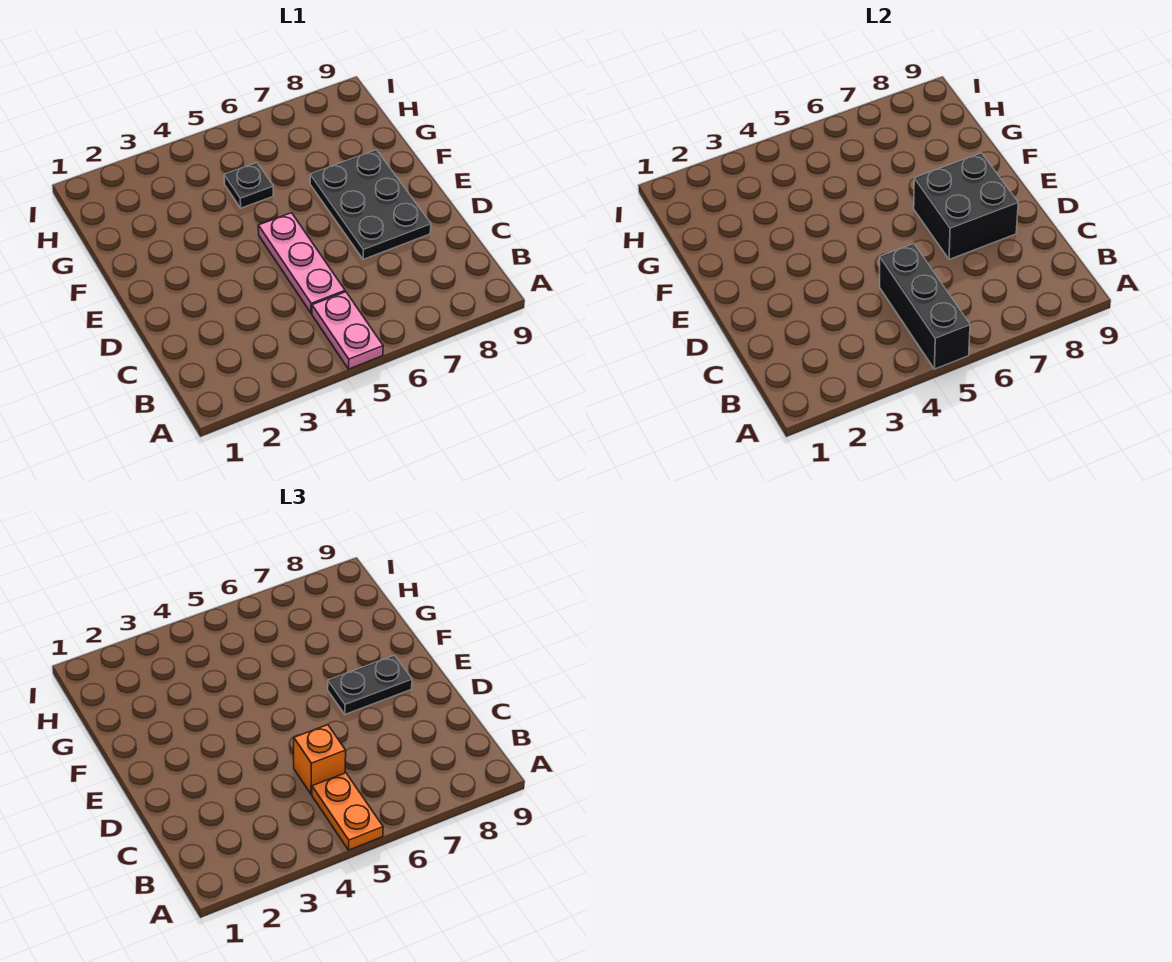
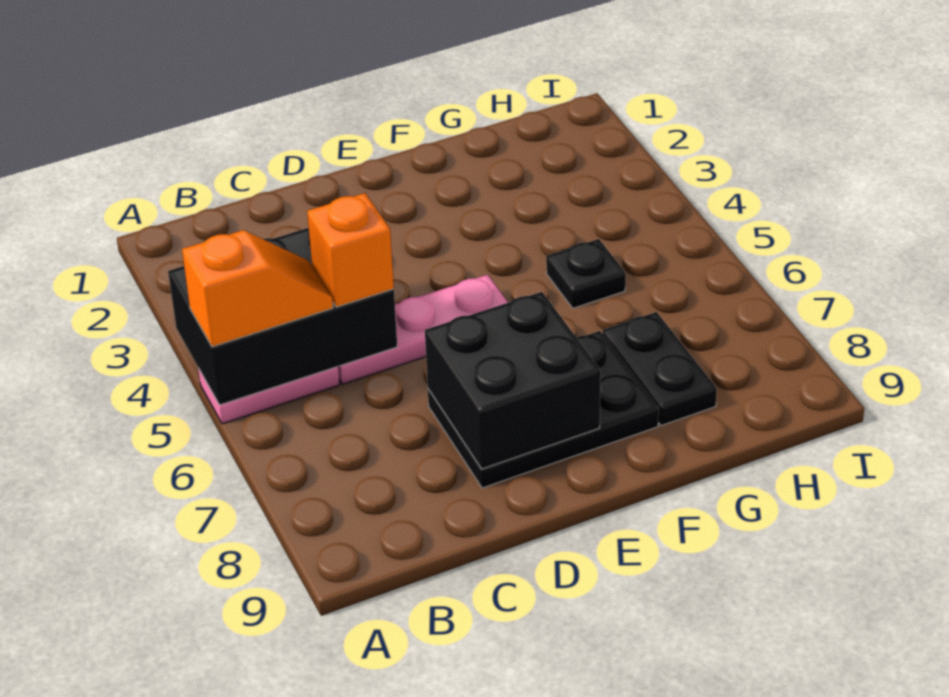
black 1x3 brick [880,244,970,369] -> black 2x3 brick [168,228,397,405]
orange 1x2 plate [312,773,383,850] -> orange 1x2 slope [182,230,333,347]
black 1x2 plate [328,655,412,714] -> black 1x2 plate moved to [603,312,717,426]

